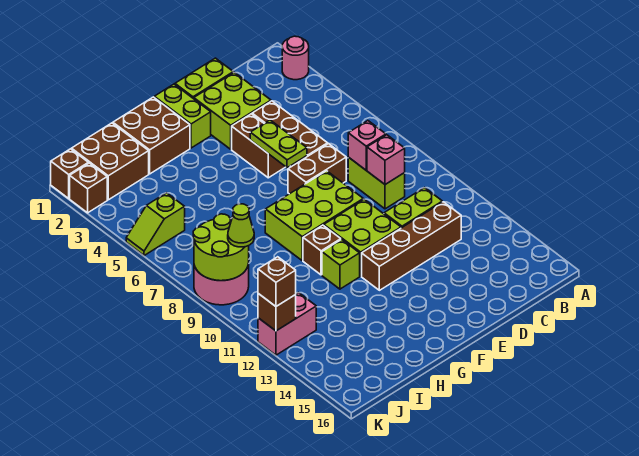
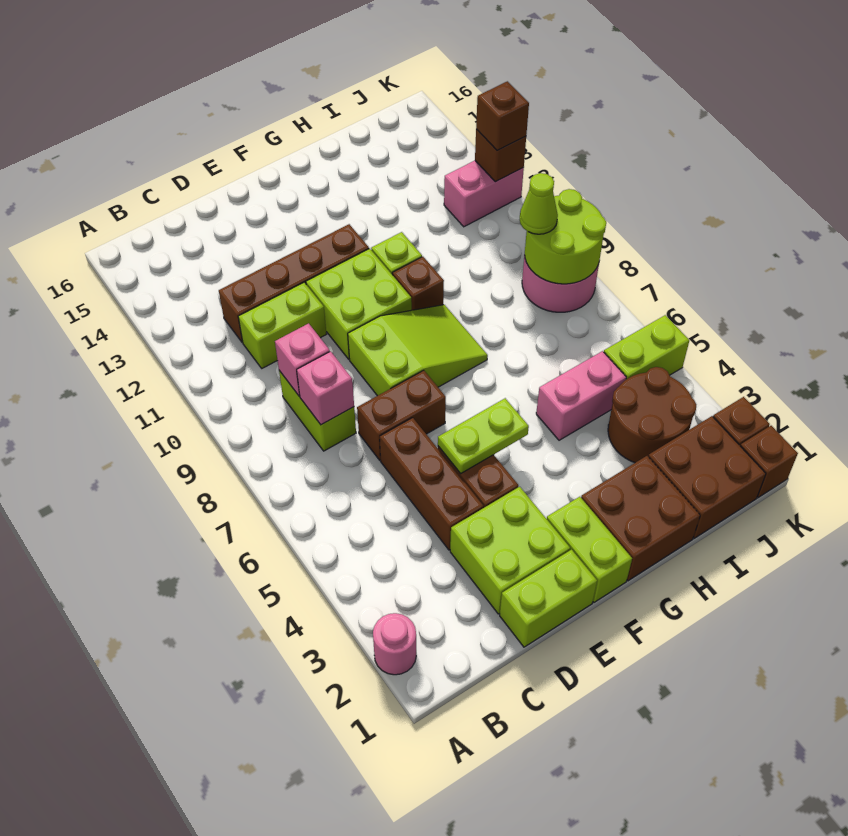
lime 1x2 plate [250,120,307,168] -> lime 1x2 plate turned to [438,398,529,474]
lime 2x3 brick [265,171,363,261] -> lime 2x3 slope [348,305,488,396]
none -> pink 1x2 brick [536,351,626,440]
none -> brown 2x2 round brick [608,367,696,463]
lime 1x2 slope [126,193,185,256] -> lime 1x2 brick [604,315,689,379]

